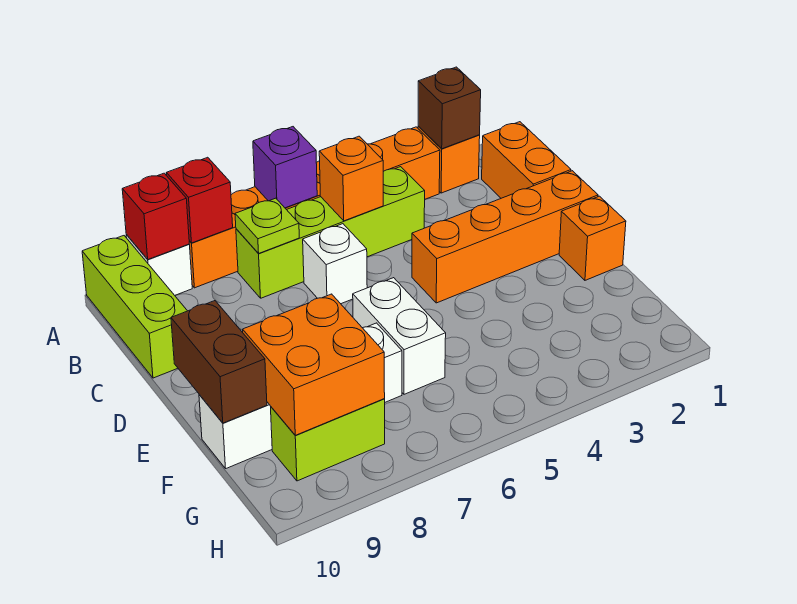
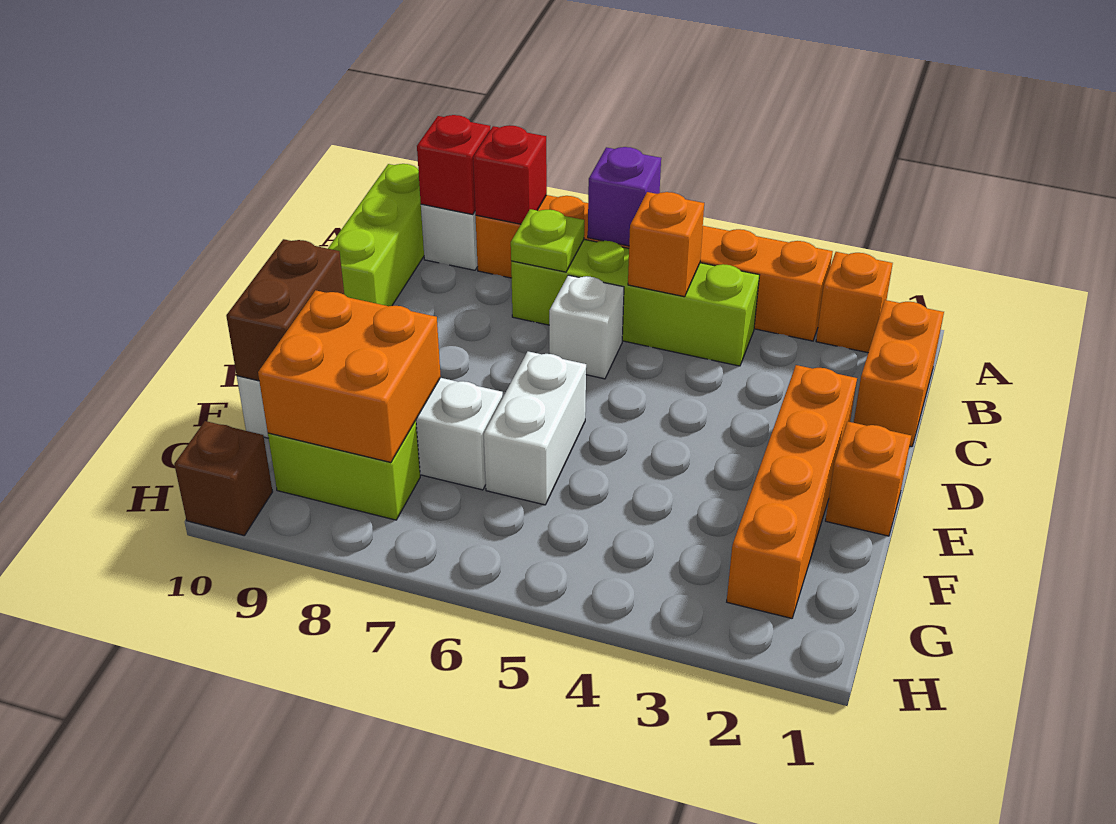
brown 1x1 brick [418,67,481,149] -> brown 1x1 brick moved to [174,421,273,535]
orange 1x4 brick [412,171,598,303] -> orange 1x4 brick turned to [727,365,857,618]

